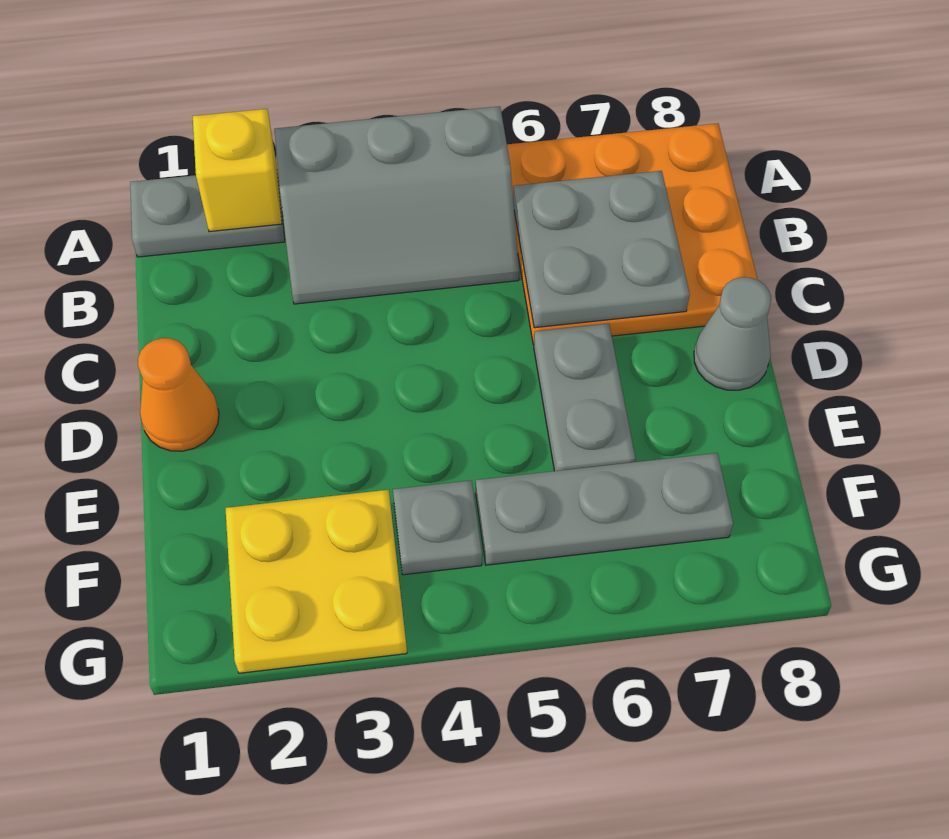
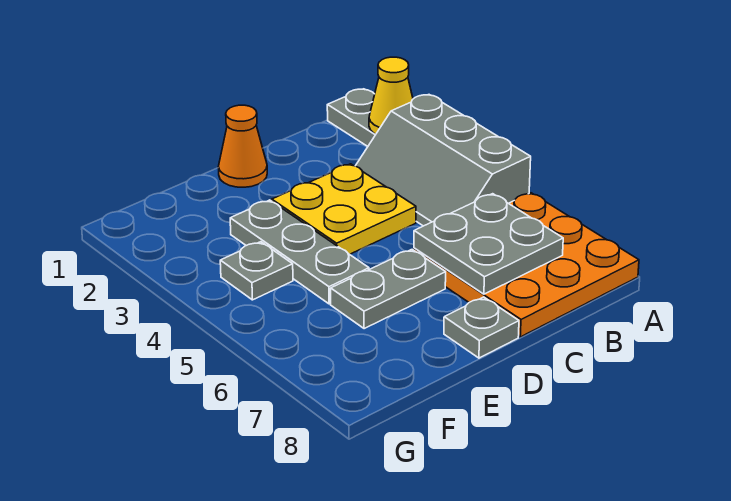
yellow 1x1 brick [193,109,282,232] -> yellow 1x1 cone [369,57,413,134]
grey 1x1 cone [694,277,771,390] -> grey 1x1 plate [444,297,519,358]
yellow 2x2 plate [225,490,407,673] -> yellow 2x2 plate moved to [272,164,416,254]
grey 1x3 plate [476,453,733,565] -> grey 1x3 plate moved to [230,200,369,304]

